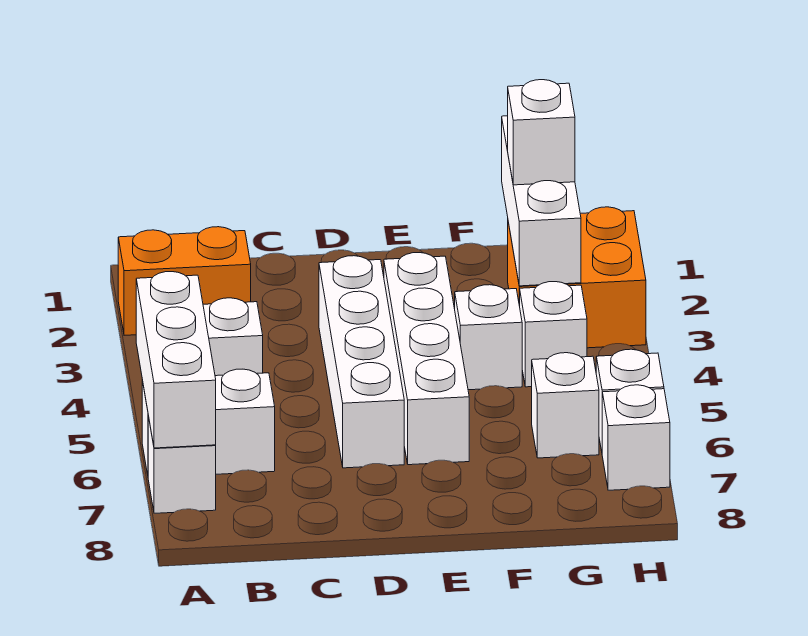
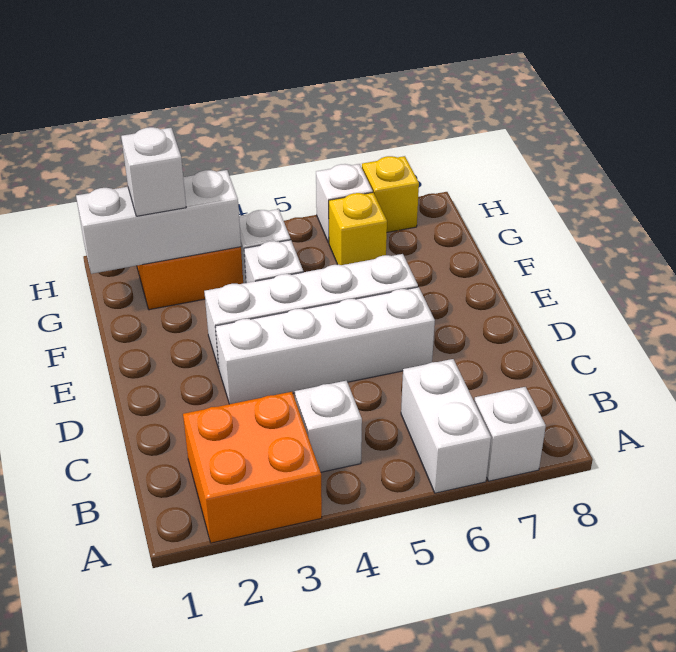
orange 1x2 brick [118,227,251,335] -> orange 2x2 brick [183,392,322,543]
white 1x3 brick [136,272,216,448] -> none
white 1x1 brick [532,353,599,458] -> yellow 1x1 brick [329,193,387,265]
white 1x1 brick [602,385,670,490] -> yellow 1x1 brick [362,156,419,232]

